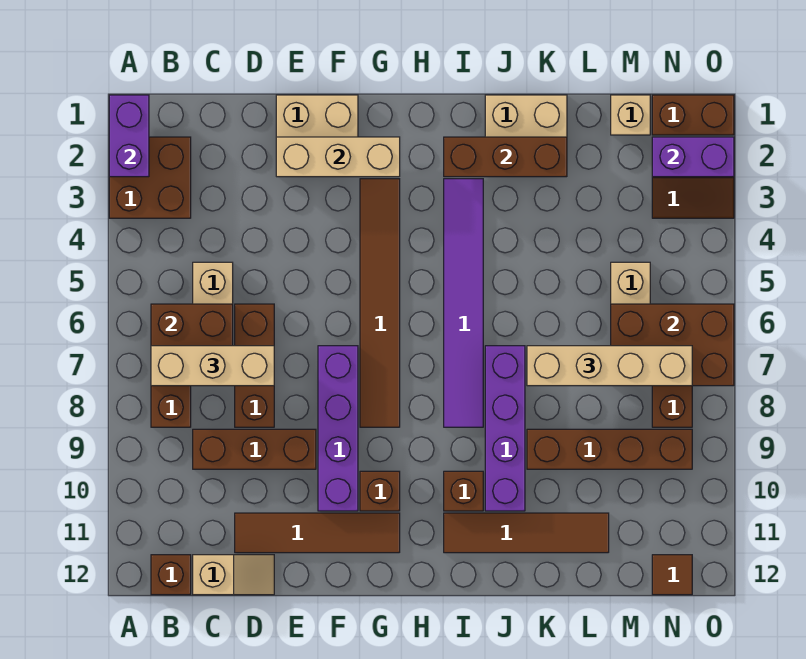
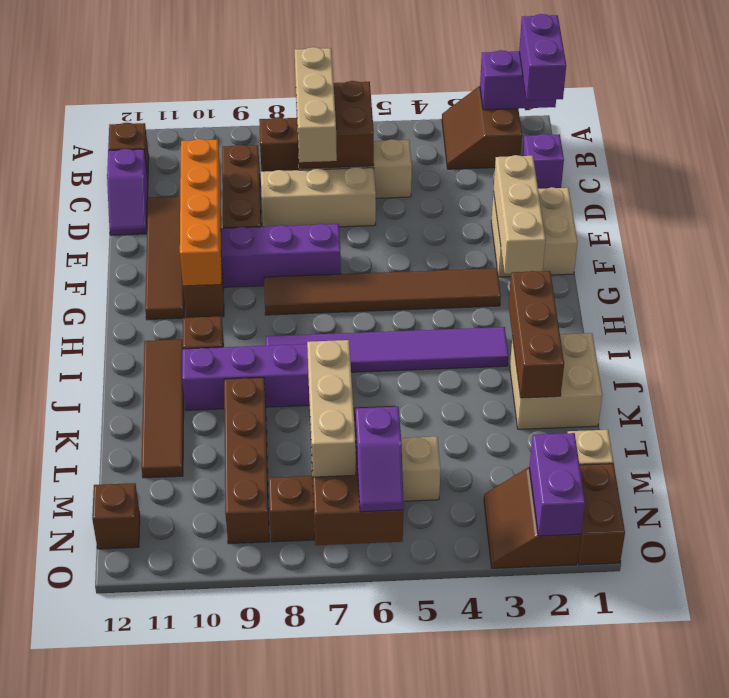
none -> purple 1x2 brick [519,14,566,100]
brown 2x2 brick [109,137,191,218] -> brown 2x2 slope [442,86,522,169]
none -> purple 1x1 brick [523,134,564,189]
tan 1x2 slope [193,555,274,595] -> purple 1x2 slope [107,149,148,235]
brown 1x3 brick [235,304,274,427] -> tan 1x3 brick [261,167,376,227]
none -> orange 1x4 brick [180,139,221,286]
tan 1x4 brick [527,346,692,386] -> tan 1x3 brick [307,340,356,477]
none -> purple 1x2 slope [356,407,404,512]
brown 1x1 tile [652,555,692,595] -> brown 1x1 brick [92,483,140,549]

